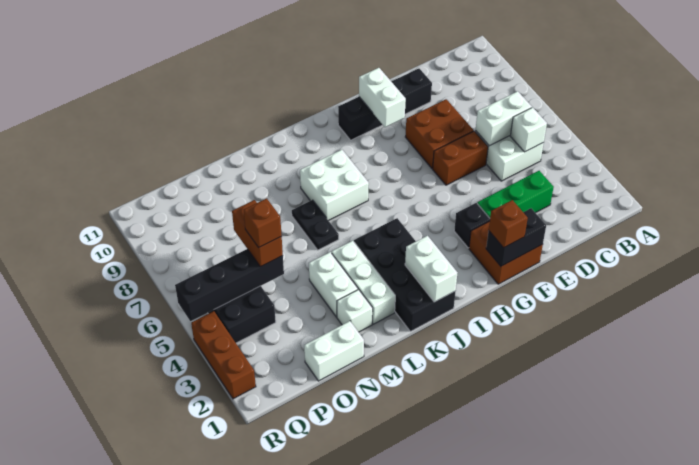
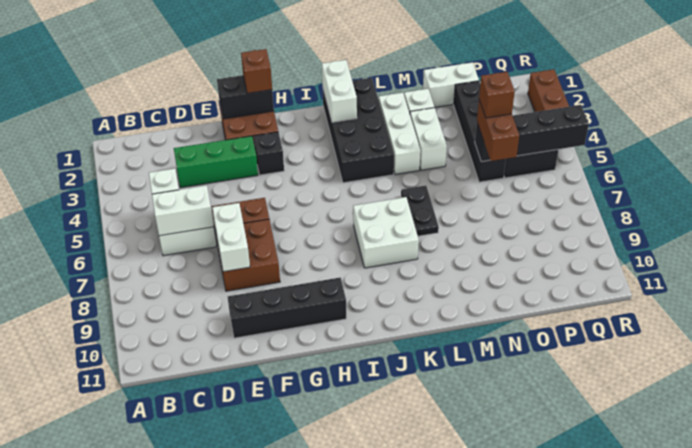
white 1x2 brick [359,68,406,127] -> white 1x2 brick moved to [212,203,250,272]
none -> black 1x4 brick [454,81,506,182]

